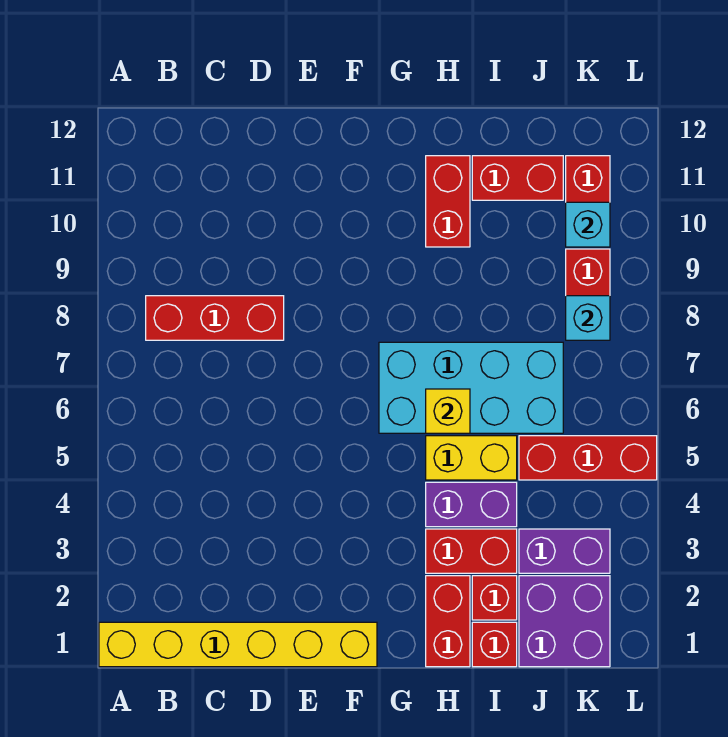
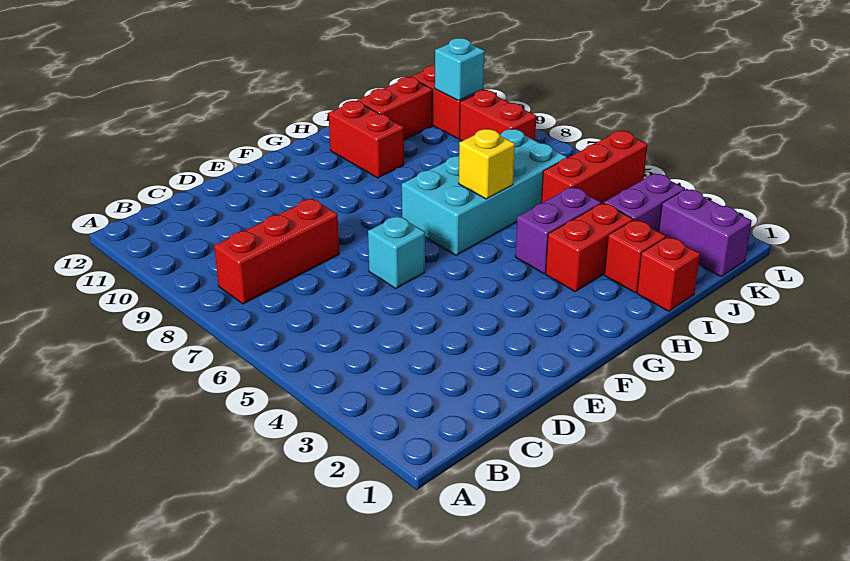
yellow 1x6 brick [99,622,377,667] -> none
red 1x2 brick [426,576,470,667] -> none
yellow 1x2 brick [426,436,517,480] -> none
purple 2x2 brick [519,576,610,667] -> purple 1x2 brick [659,189,752,276]
cyan 1x1 brick [566,296,610,340] -> cyan 1x1 brick moved to [368,216,425,288]

